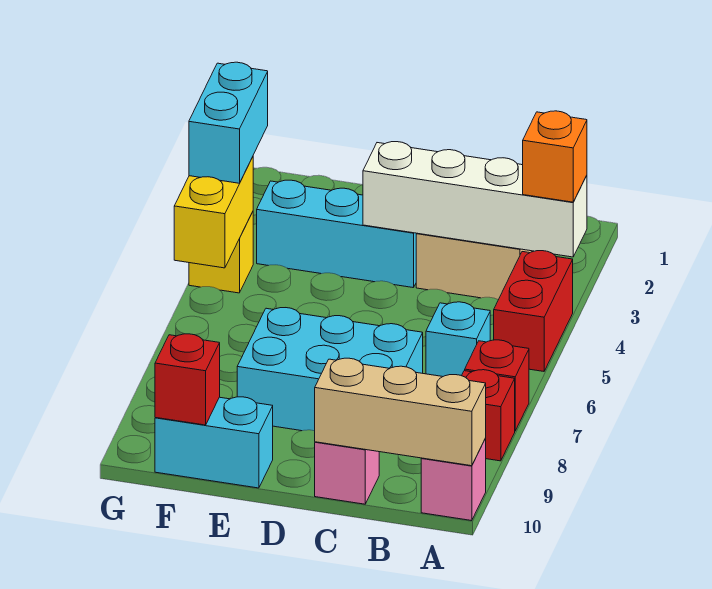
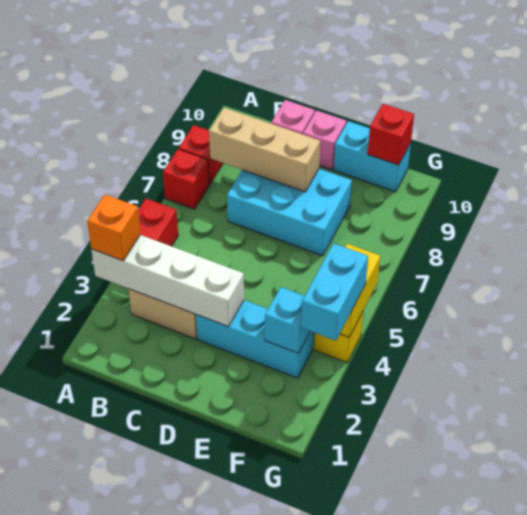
pink 1x1 brick [421,439,486,521] -> pink 1x1 brick moved to [303,110,346,170]
tan 1x3 brick [315,358,486,466] -> tan 1x3 brick moved to [209,108,320,192]
cyan 1x1 brick [426,302,490,377] -> cyan 1x1 brick moved to [265,287,310,353]

